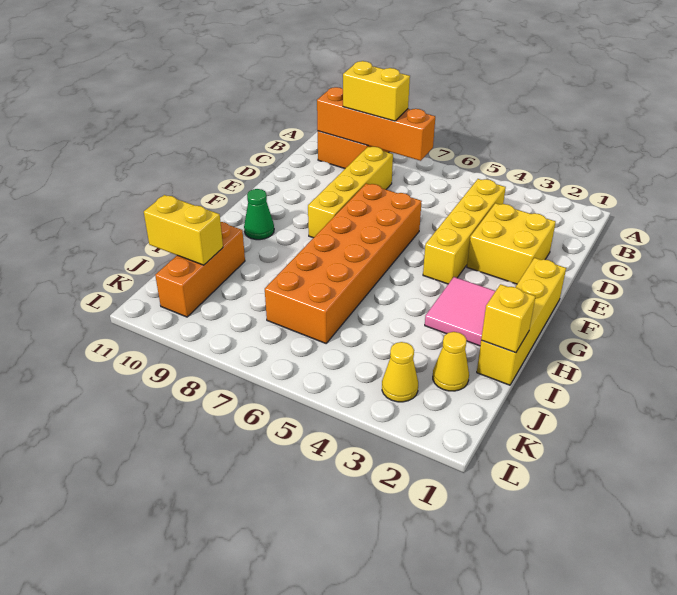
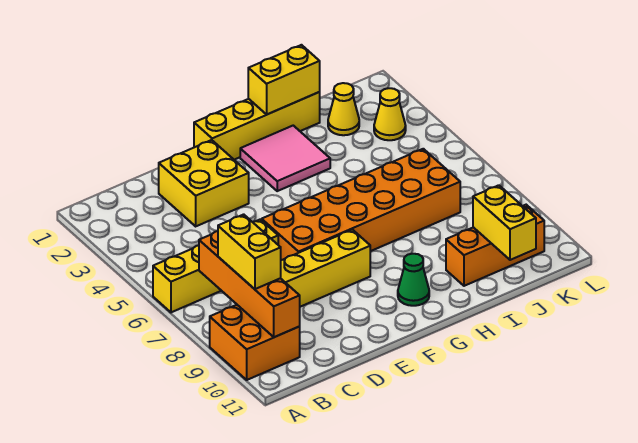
yellow 1x4 brick [423,179,506,284] -> yellow 1x4 brick moved to [153,219,278,312]
yellow 1x1 brick [481,284,536,353] -> yellow 1x2 brick [248,45,320,114]

